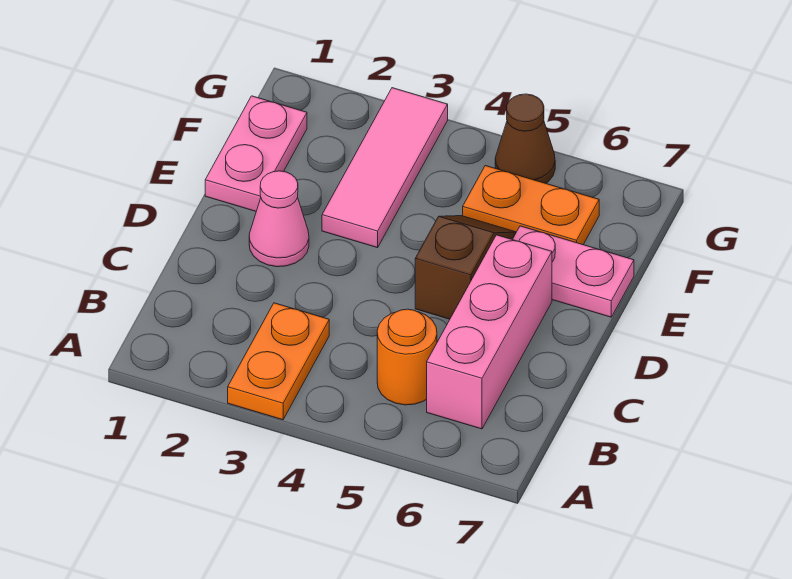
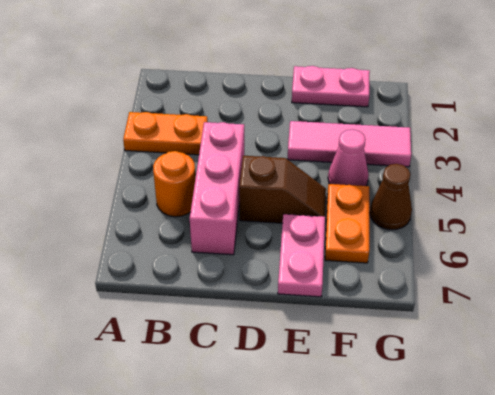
pink 1x3 brick [427,235,552,429] -> pink 1x3 brick turned to [190,122,244,255]
pink 1x1 cone [249,171,309,267] -> pink 1x1 cone moved to [328,129,369,186]

